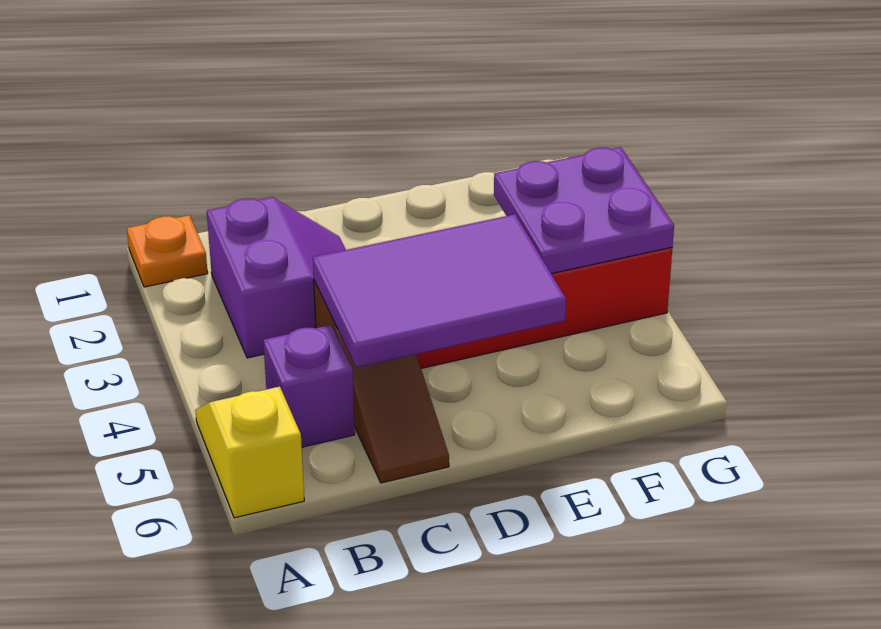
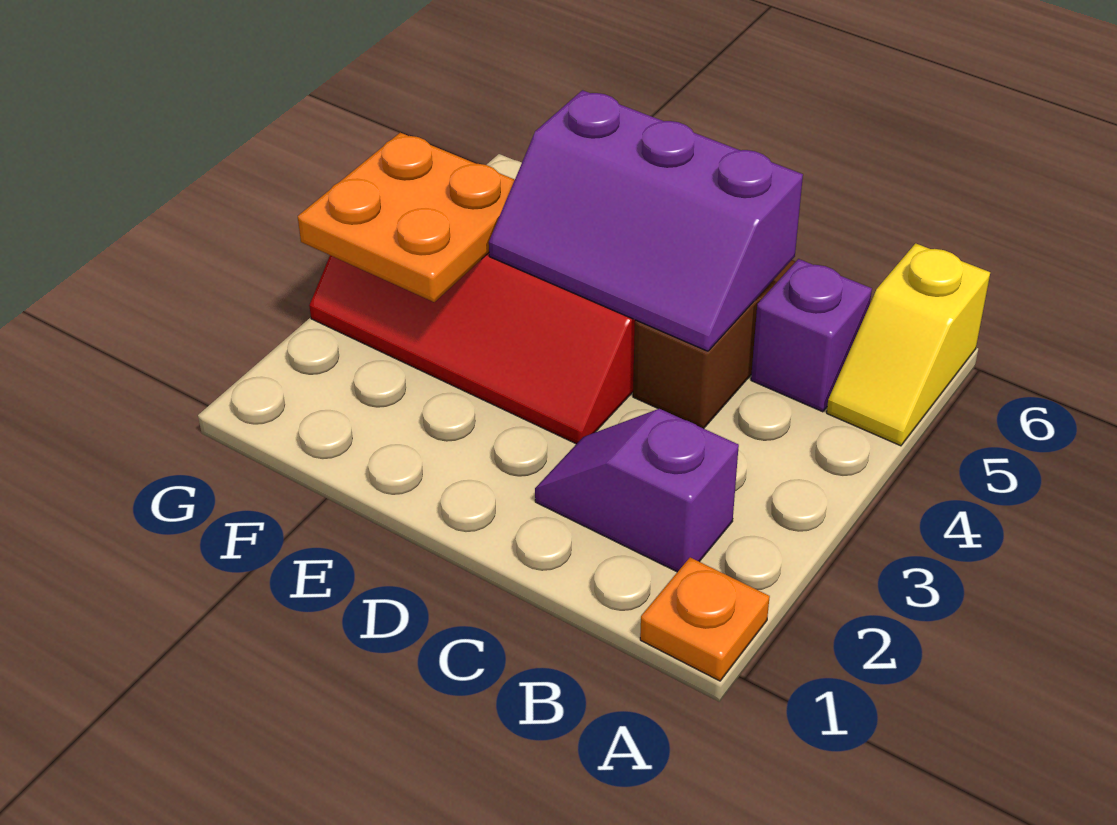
purple 2x2 slope [207,197,346,358] -> purple 1x2 slope [535,409,739,572]
purple 2x3 tile [313,214,566,367] -> purple 2x3 slope [489,90,803,351]
purple 2x2 plate [494,147,674,274] -> orange 2x2 plate [298,133,515,302]

